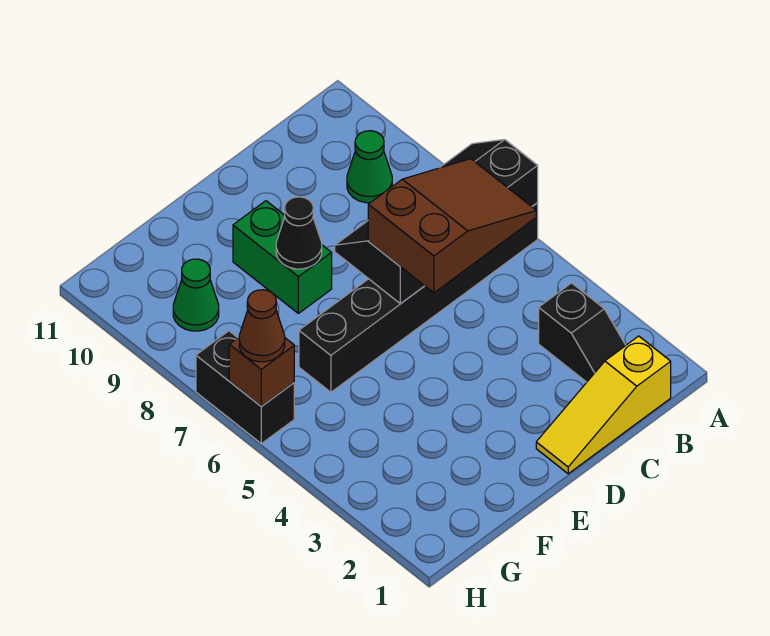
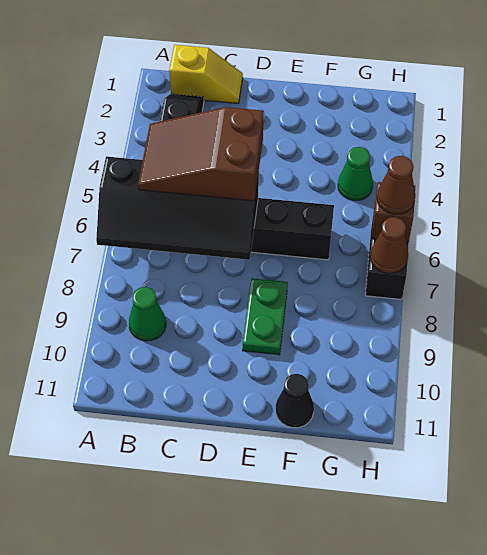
yellow 1x3 slope [536,336,671,474] -> yellow 1x2 slope [169,45,243,103]
green 1x2 brick [233,201,332,313] -> green 1x2 plate [243,278,288,355]
black 1x1 cone [276,197,322,269] -> black 1x1 cone moved to [276,374,314,428]
green 1x1 cone [173,259,219,331] -> green 1x1 cone moved to [338,147,373,200]
none -> brown 1x1 cone [370,217,408,273]

